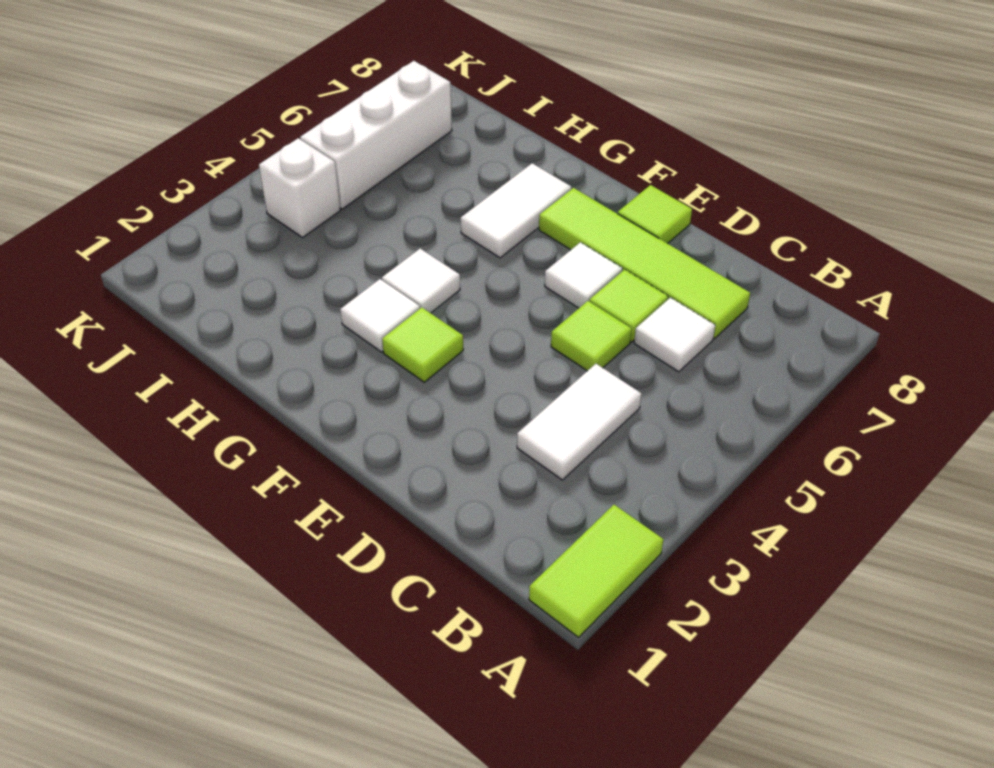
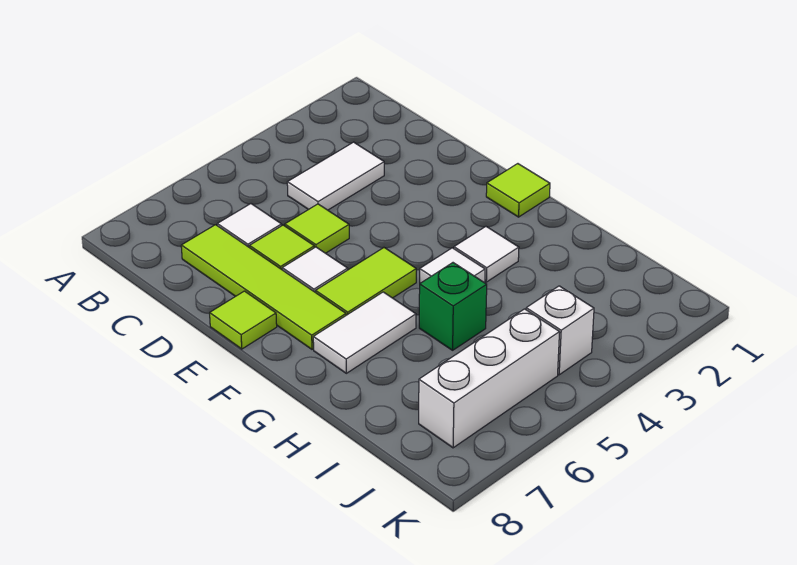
lime 1x2 tile [529,505,663,637] -> lime 1x2 tile moved to [316,248,416,315]
lime 1x1 tile [382,307,463,382] -> lime 1x1 tile moved to [486,164,550,217]
none -> green 1x1 brick [419,263,487,350]

